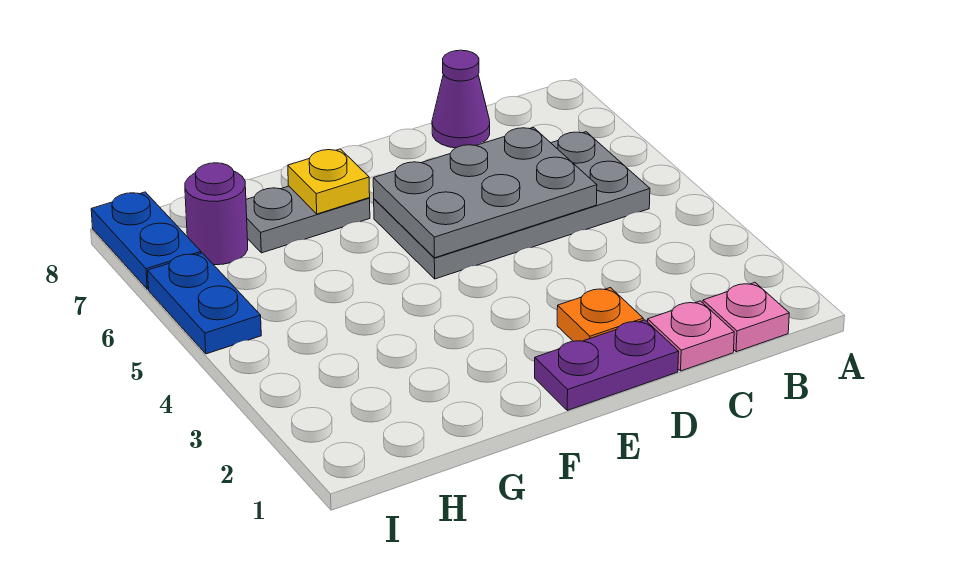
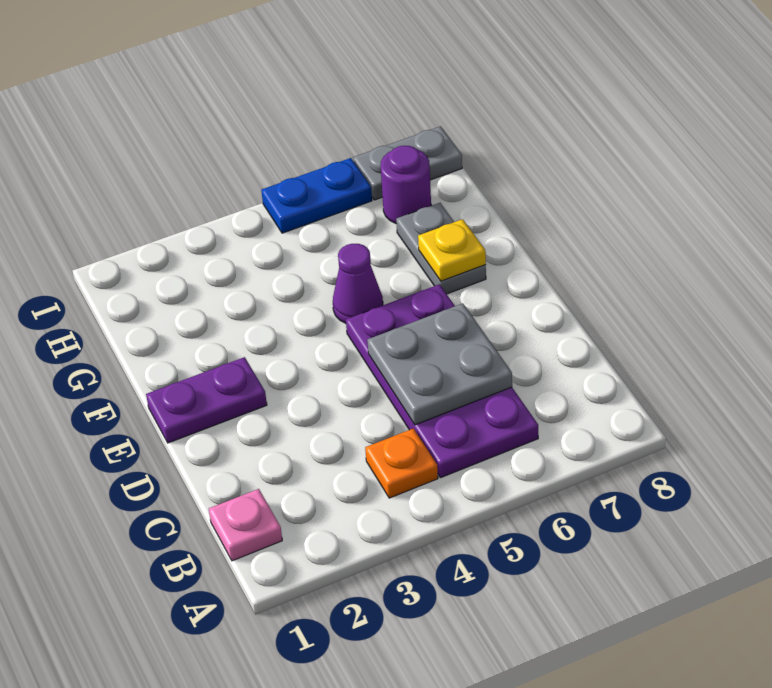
grey 2x4 plate [374,132,650,279] -> purple 2x4 plate [346,284,538,478]
pink 1x1 plate [648,301,734,371] -> none
grey 2x3 plate [373,128,597,258] -> grey 2x2 plate [367,303,512,425]
purple 1x1 cone [432,50,490,148] -> purple 1x1 cone moved to [333,244,383,323]
purple 1x2 plate [535,320,679,410] -> purple 1x2 plate turned to [146,357,267,443]
orange 1x1 plate [557,288,643,341] -> orange 1x1 plate moved to [365,428,438,498]
blue 1x2 plate [91,192,201,289] -> grey 1x2 plate [353,126,462,200]

